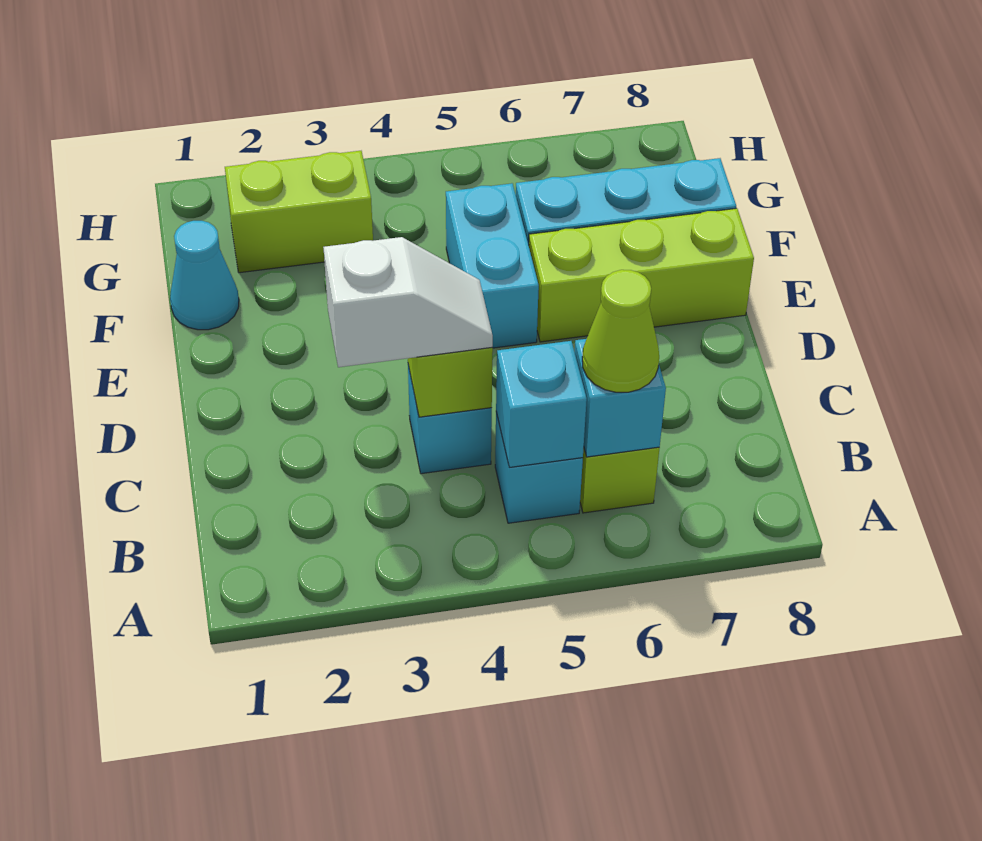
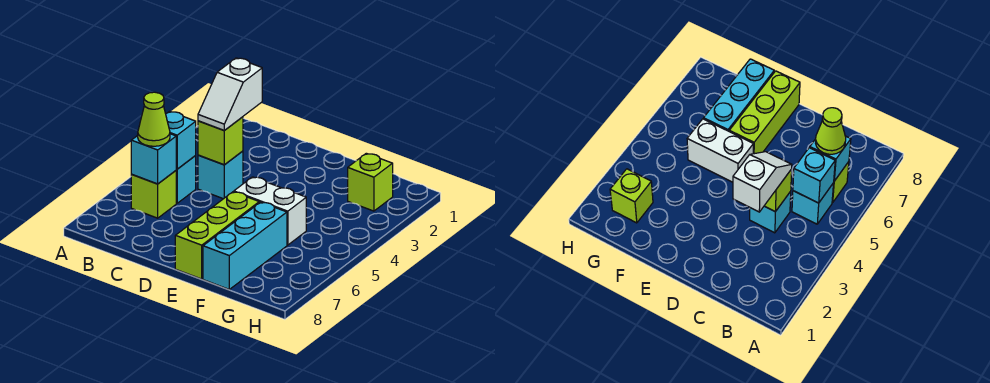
cyan 1x2 brick [446,183,539,348] -> white 1x2 brick [234,177,306,245]
cyan 1x1 cone [170,221,239,330] -> none
lime 1x2 brick [225,151,373,273] -> lime 1x1 brick [348,153,393,211]

